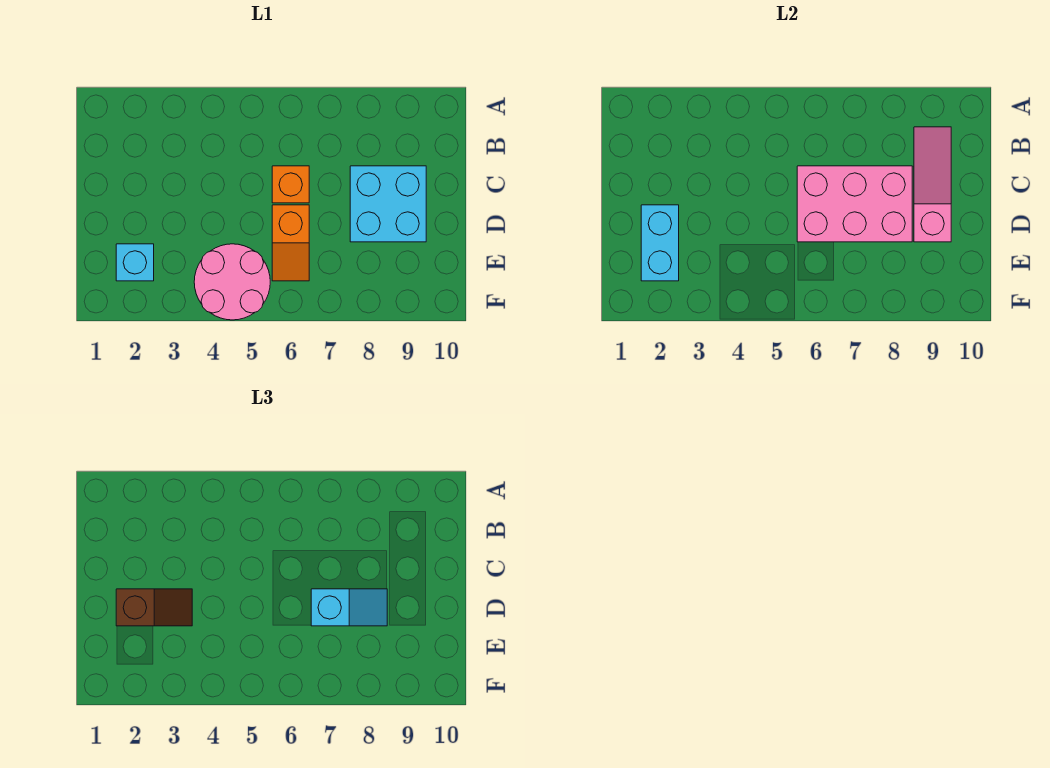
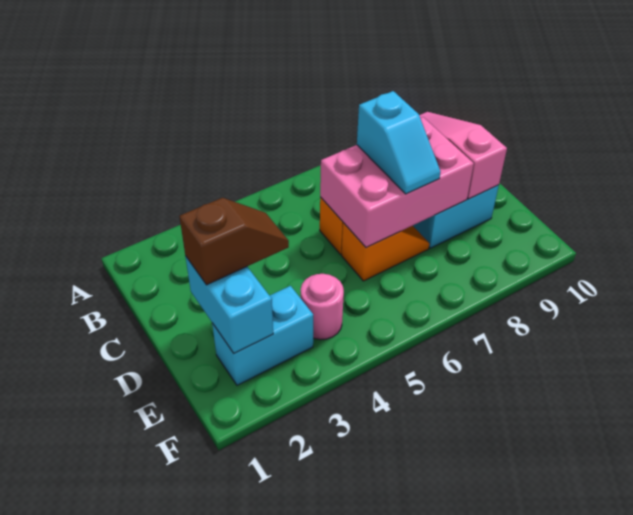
orange 1x2 slope [272,205,309,281] -> orange 1x2 slope turned to [342,223,429,281]
cyan 1x2 slope [311,589,387,626] -> cyan 1x2 slope turned to [357,91,440,194]
cyan 1x1 brick [116,244,154,281] -> cyan 1x2 brick [212,286,313,385]
pink 2x2 round brick [194,244,270,320] -> pink 1x1 round brick [301,274,344,340]

